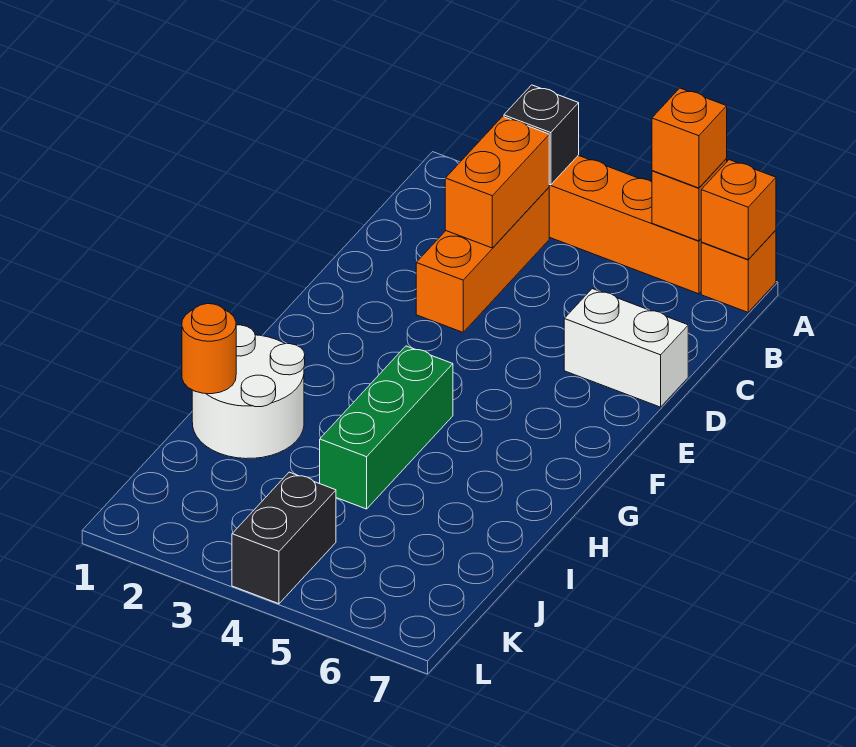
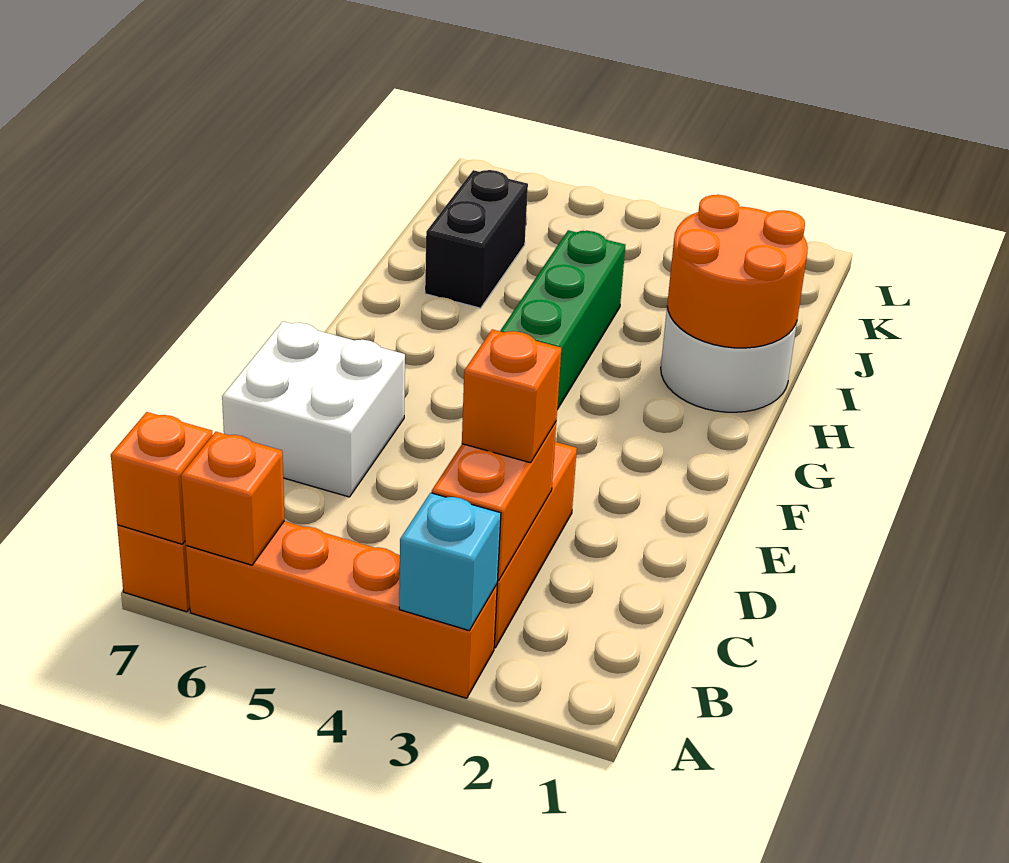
black 1x1 brick [504,85,579,185] -> cyan 1x1 brick [399,493,501,630]
orange 1x1 brick [652,88,727,188] -> orange 1x1 brick moved to [462,329,561,463]
white 1x2 brick [564,289,688,407] -> white 2x2 brick [222,321,405,497]
orange 1x1 round brick [182,304,236,394] -> orange 2x2 round brick [667,195,808,348]
black 1x2 brick [232,472,336,604] -> black 1x2 brick moved to [425,170,528,308]

